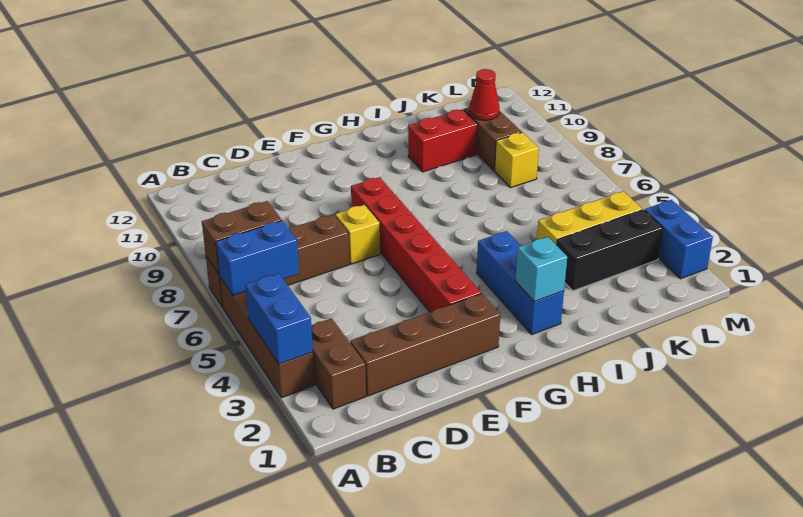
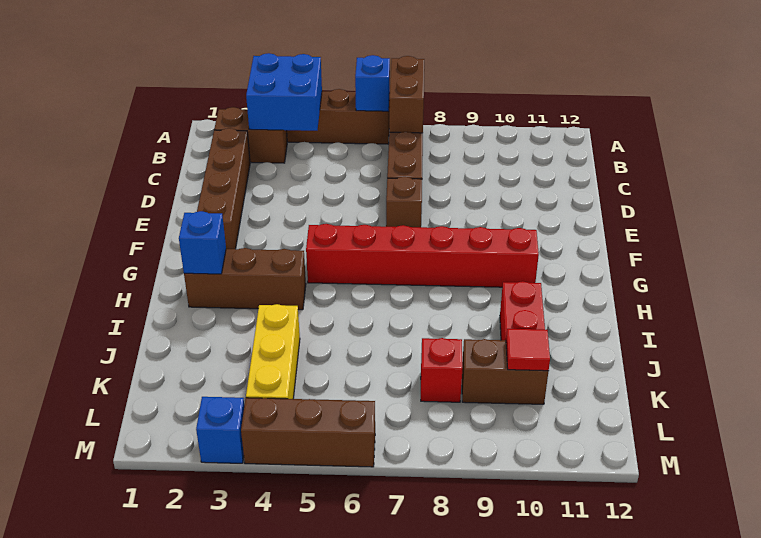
blue 1x2 brick [245,273,313,364] -> blue 2x2 brick [246,53,322,131]
blue 1x2 brick [216,221,299,295] -> blue 1x1 brick [355,55,390,111]
yellow 1x1 brick [335,205,380,264] -> brown 1x1 brick [386,177,422,227]
red 1x6 brick [351,177,481,312] -> red 1x6 brick moved to [306,224,539,287]
blue 1x3 brick [477,231,564,335] -> brown 1x3 brick [184,248,306,310]
cyan 1x1 brick [515,237,567,302] -> blue 1x1 brick [179,211,226,274]
black 1x3 brick [557,210,663,291] -> none
yellow 1x1 brick [495,132,539,188] -> red 1x1 brick [421,338,462,402]
red 1x1 cone [469,69,499,120] -> red 1x1 tile [506,329,550,371]
blue 1x2 brick [644,200,713,279] -> blue 1x1 brick [196,397,244,463]
none -> brown 1x3 brick [241,398,375,467]

